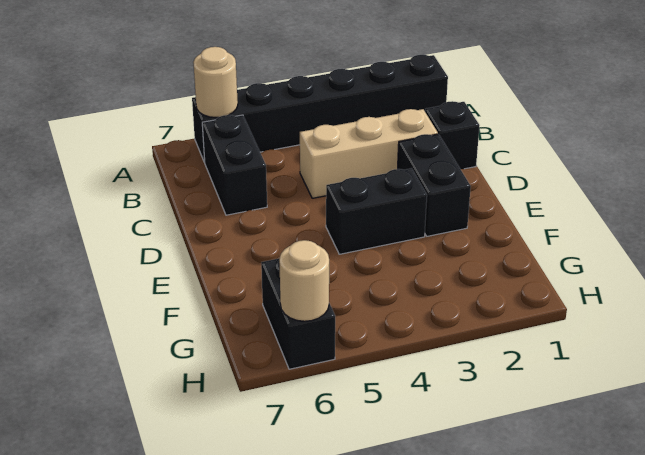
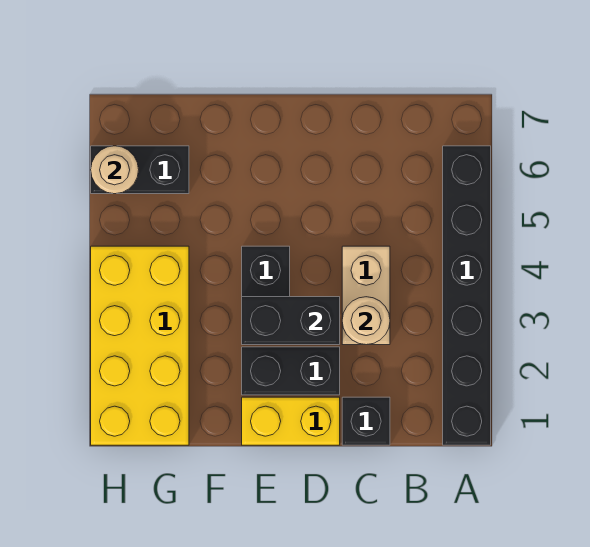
tan 1x1 round brick [193,47,238,117] -> tan 1x1 round brick moved to [342,297,390,345]
black 1x2 brick [202,115,267,215] -> black 1x2 brick moved to [242,297,340,345]
tan 1x3 brick [300,109,438,198] -> tan 1x2 brick [342,246,390,345]
none -> yellow 1x2 brick [242,397,340,445]
none -> yellow 2x4 brick [91,246,189,445]

